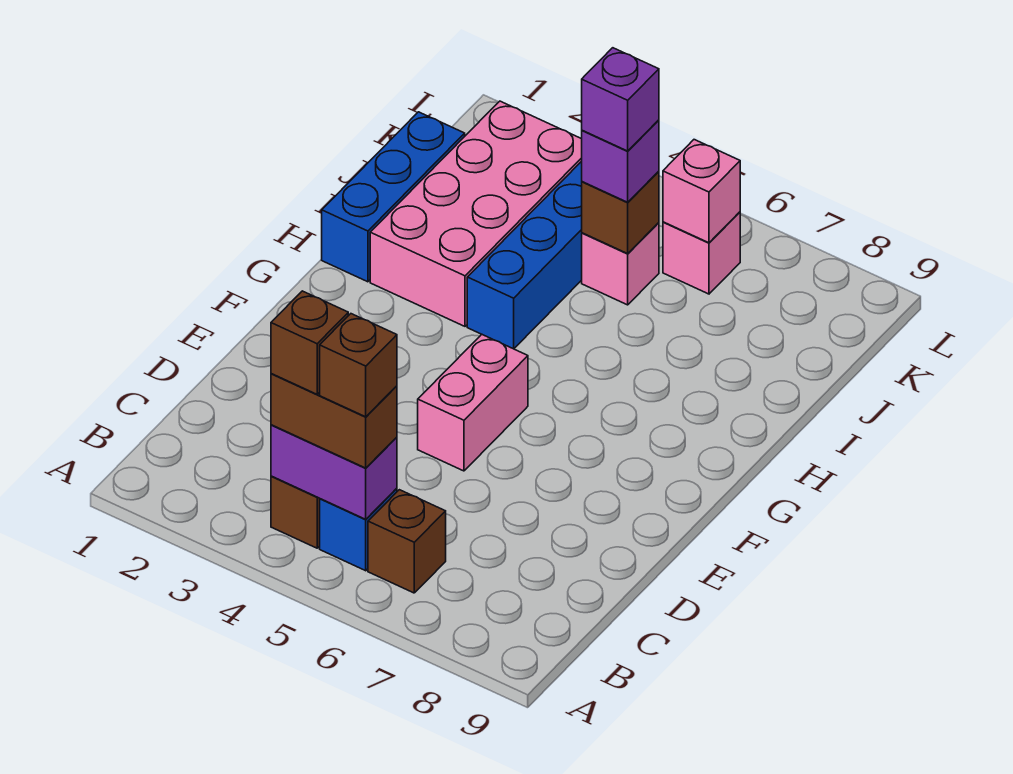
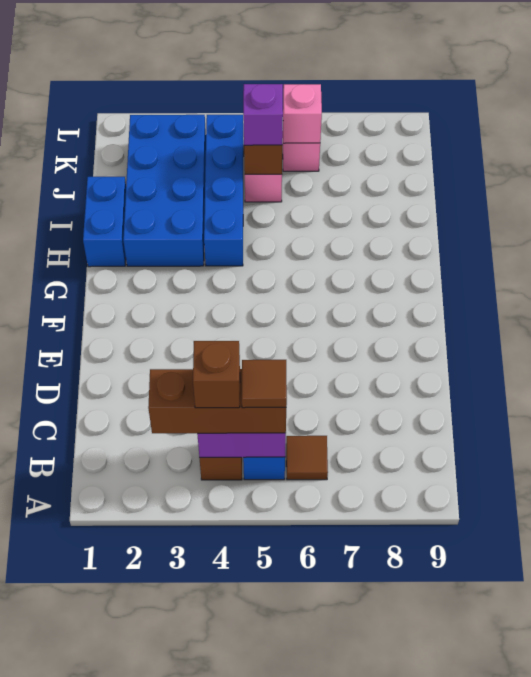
brown 1x2 brick [271,374,397,468] -> brown 1x3 brick [148,369,286,434]
brown 1x1 brick [320,314,397,417] -> brown 1x1 tile [242,360,287,408]
brown 1x1 brick [368,490,446,593] -> brown 1x1 tile [286,436,328,480]
pink 1x2 brick [418,334,528,471] -> none
blue 1x3 brick [322,112,465,282] -> blue 1x2 brick [83,177,126,267]
pink 2x4 brick [370,101,582,326] -> blue 2x4 brick [123,115,206,266]
purple 1x1 brick [582,48,659,151] -> none

